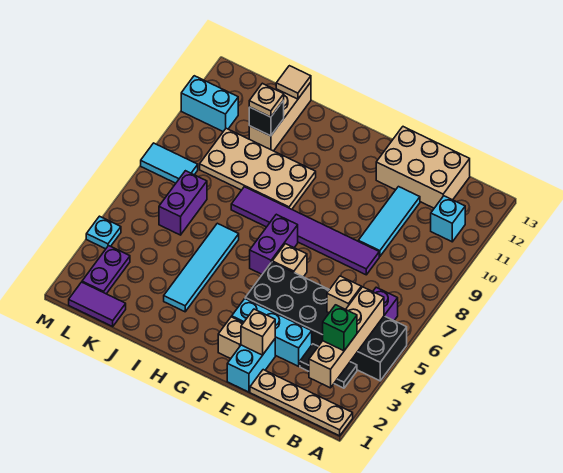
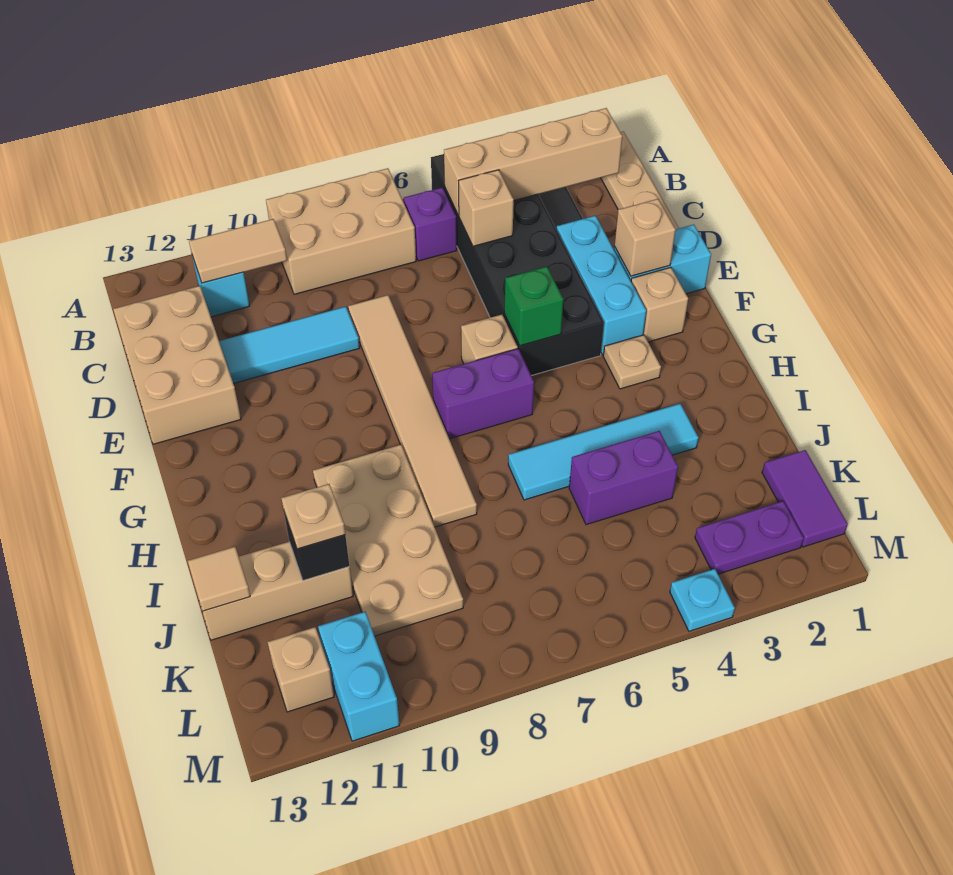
none -> tan 2x3 brick [266,168,416,294]
green 1x1 brick [323,305,357,351] -> green 1x1 brick moved to [504,267,563,346]
none -> tan 1x2 tile [189,219,287,283]
purple 1x6 tile [231,187,379,275] -> tan 1x6 tile [348,295,477,527]
none -> tan 1x1 plate [603,335,661,389]
purple 1x2 brick [159,171,207,235] -> purple 1x2 brick moved to [569,431,678,525]
cyan 1x2 tile [141,143,198,183] -> none
none -> tan 1x1 brick [268,627,334,712]

